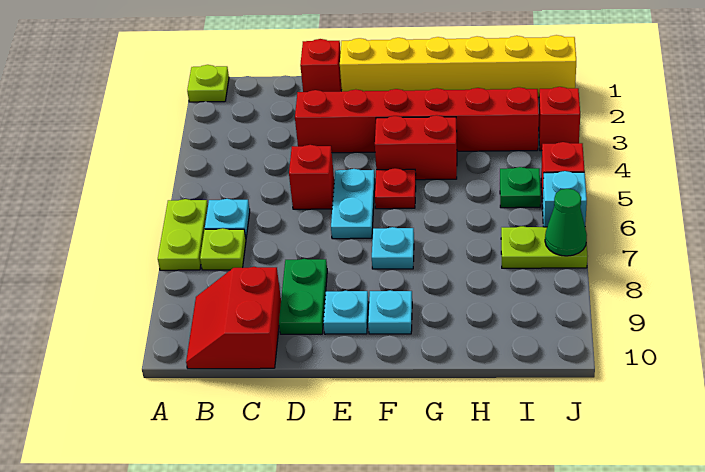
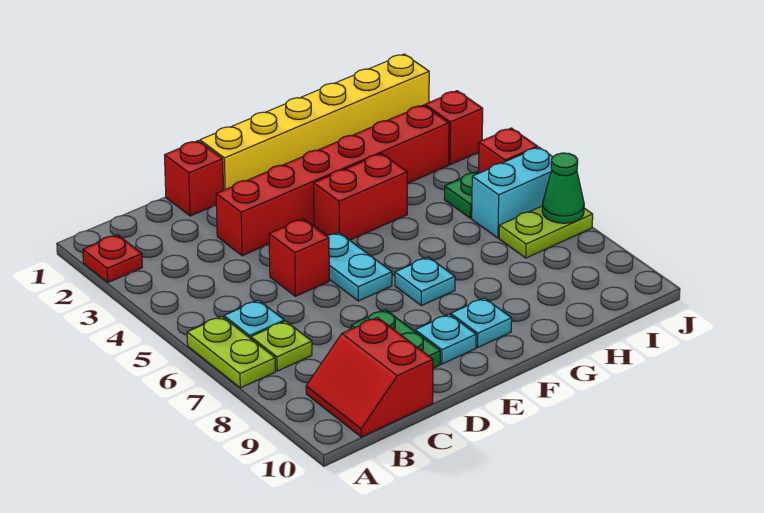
lime 1x1 plate [187,65,229,102] -> none
red 1x1 plate [375,168,416,209] -> red 1x1 plate moved to [83,235,142,282]
cyan 1x1 brick [542,171,587,227] -> cyan 1x2 brick [472,147,553,238]

